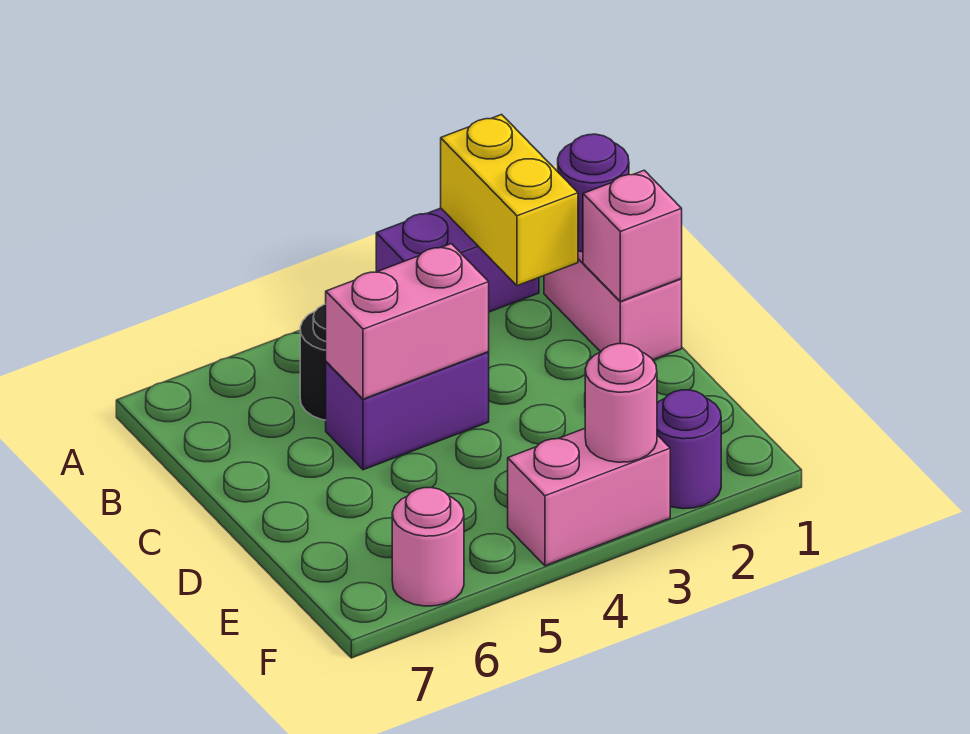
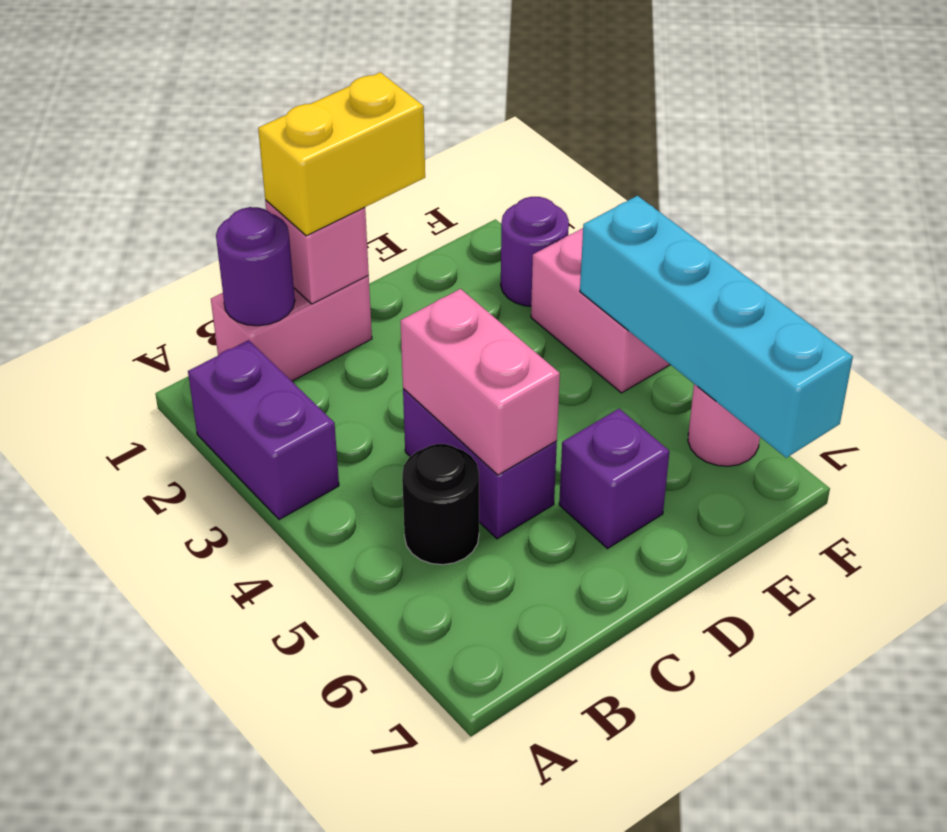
yellow 1x2 brick [441,115,578,286] -> yellow 1x2 brick moved to [258,72,425,236]
none -> purple 1x1 brick [559,409,669,549]
pink 1x1 round brick [585,344,657,462] -> none
none -> cyan 1x4 brick [580,196,853,458]

